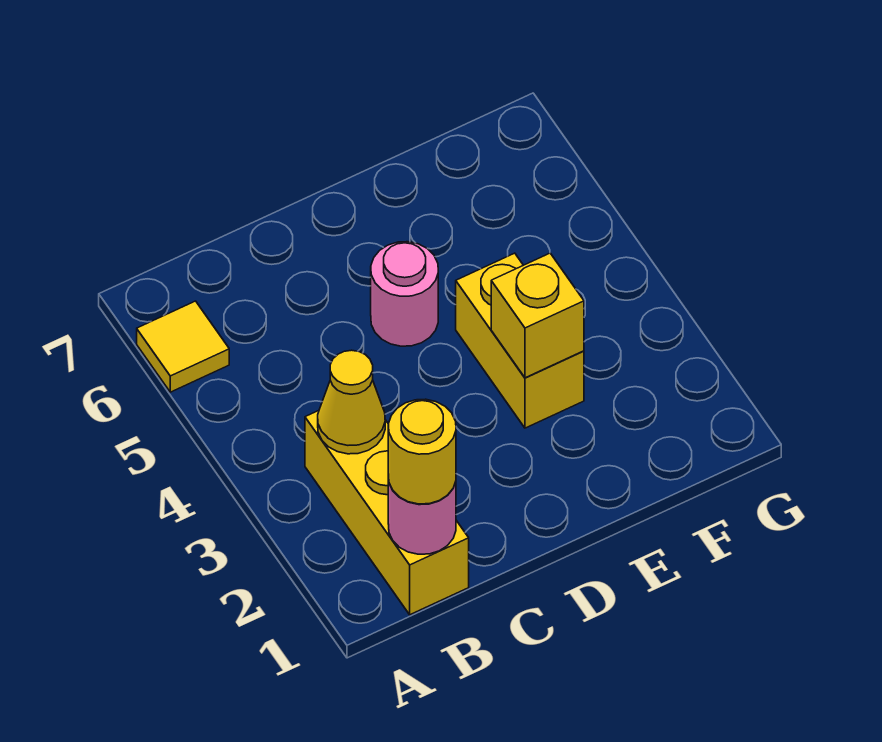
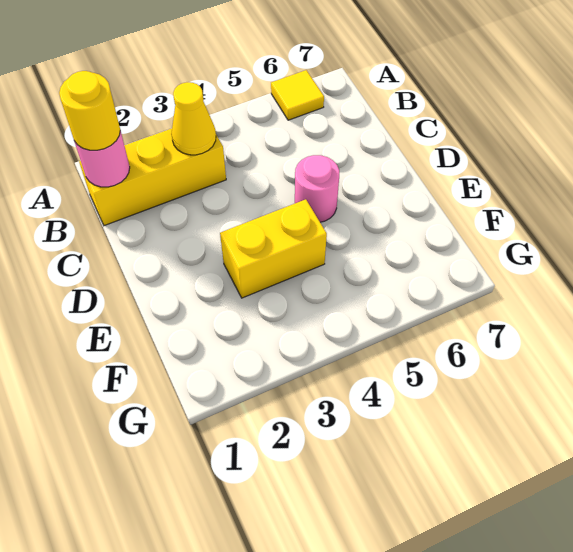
yellow 1x1 brick [491,253,584,378] -> none

